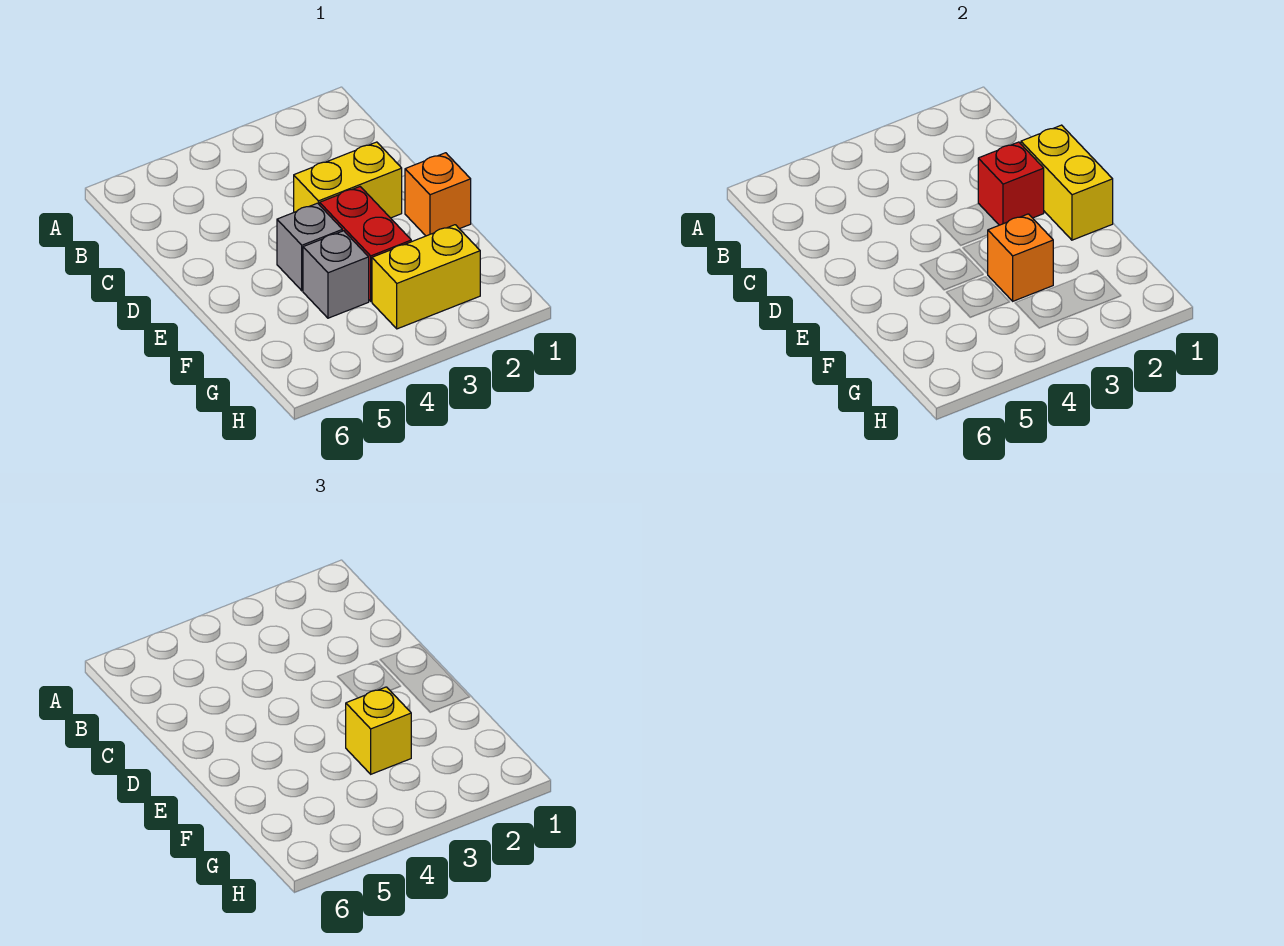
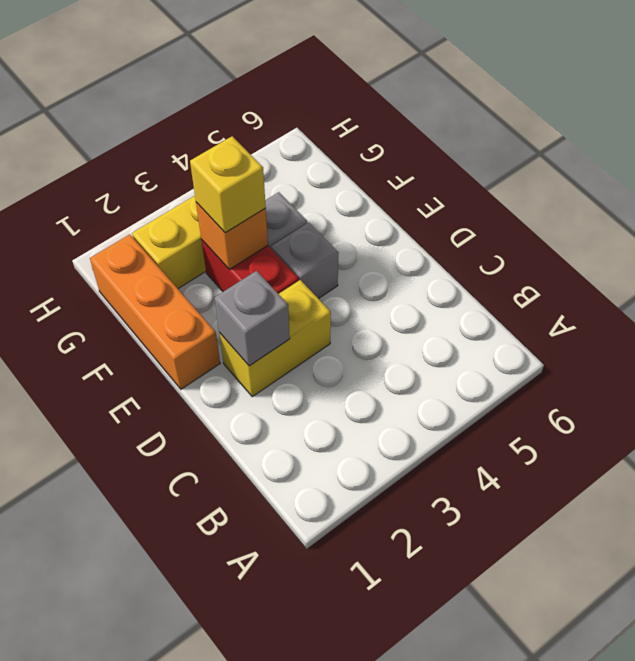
yellow 1x2 brick [1021,125,1113,240] -> none
red 1x1 brick [978,142,1044,225] -> grey 1x1 brick [214,271,290,366]
orange 1x1 brick [405,153,471,236] -> orange 1x3 brick [90,234,220,389]

